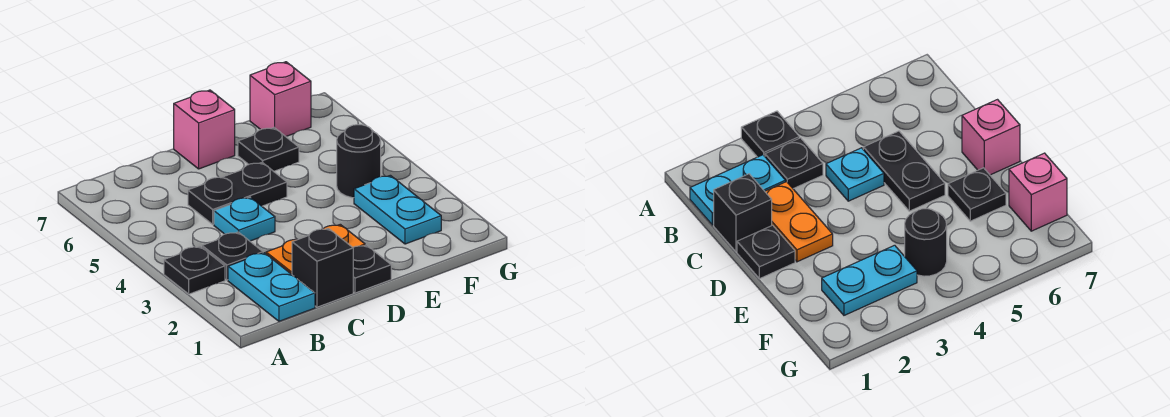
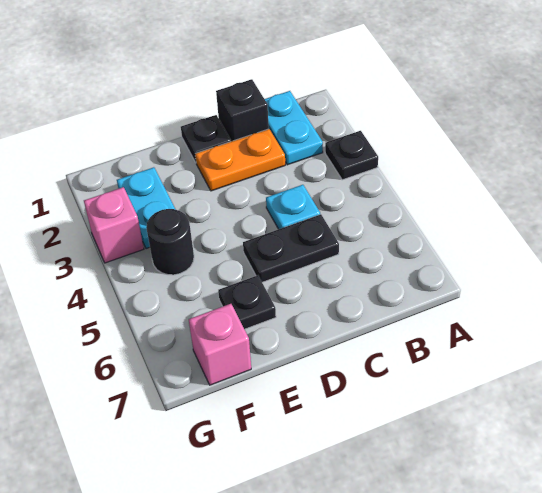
black 1x1 plate [202,232,263,280] -> none
pink 1x1 brick [174,90,235,169] -> pink 1x1 brick moved to [84,187,144,263]

